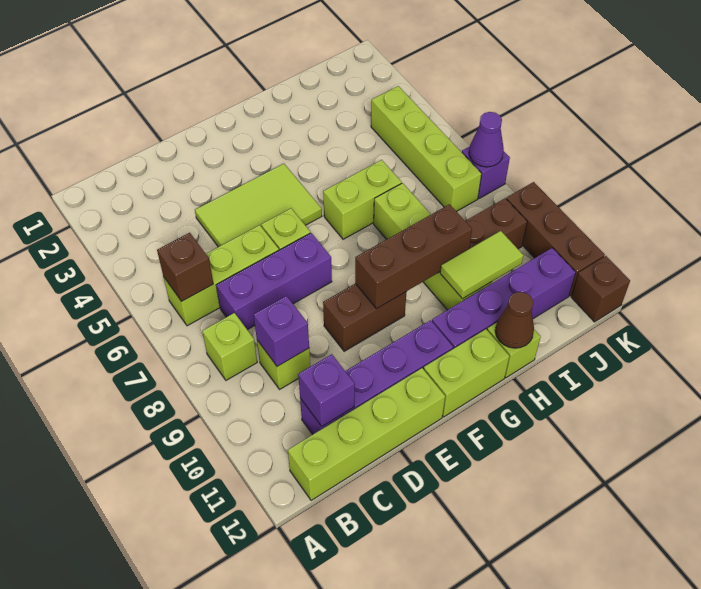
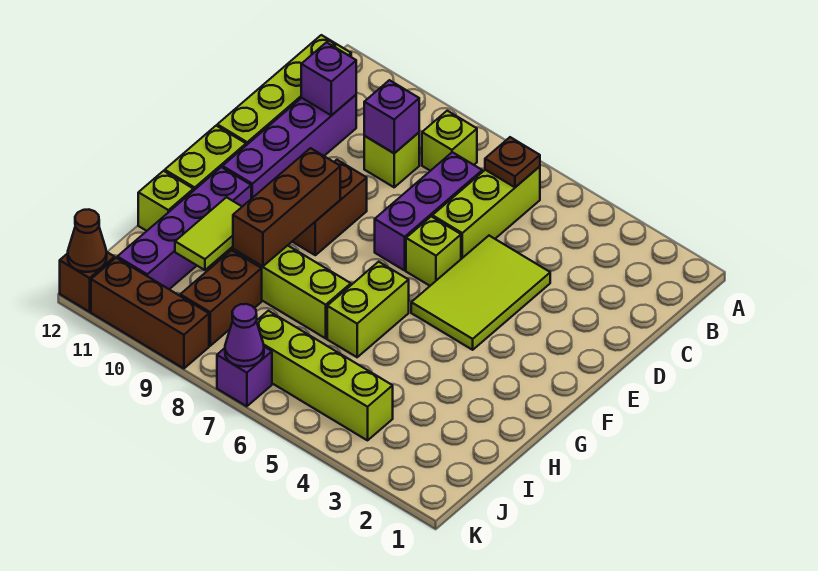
brown 1x1 brick [157,233,213,302] -> brown 1x1 plate [485,137,540,187]
brown 1x1 cone [495,292,534,348] -> brown 1x1 cone moved to [68,210,107,272]

